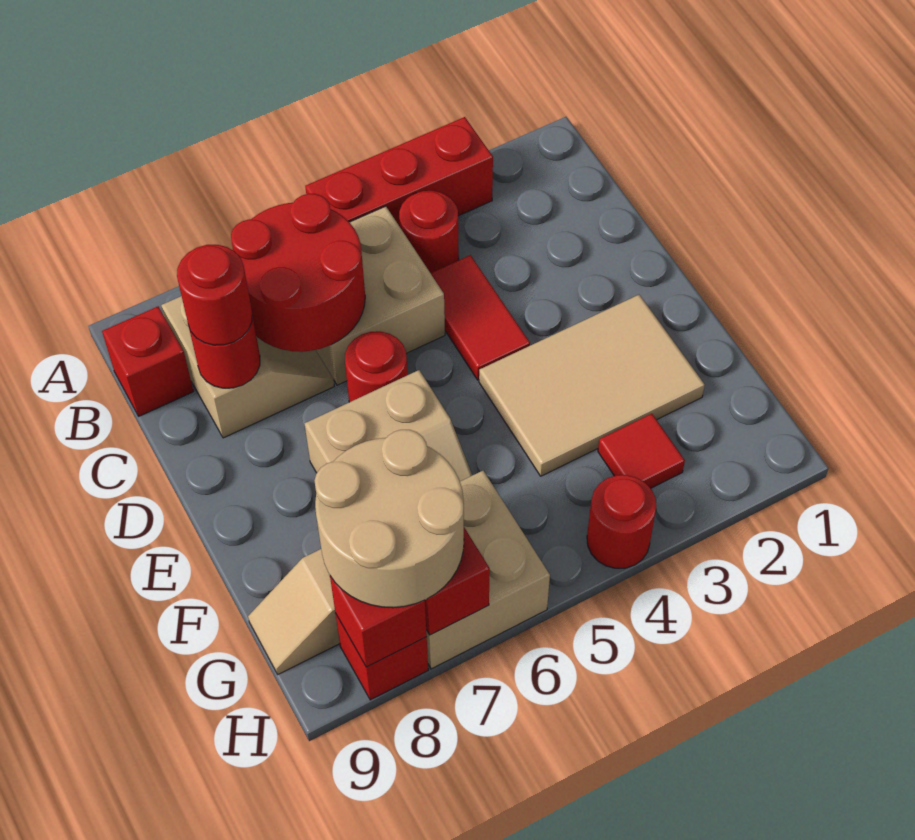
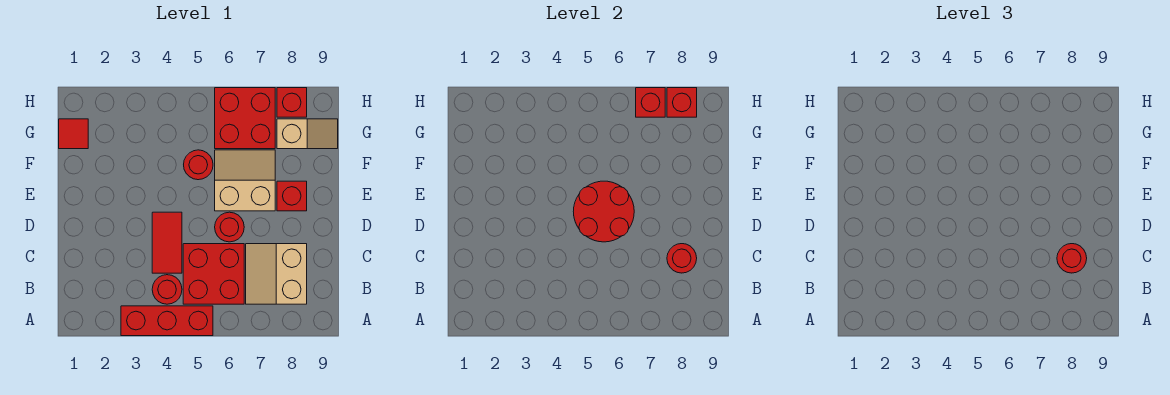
tan 2x2 brick [316,206,445,385] -> red 2x2 brick [183,244,244,304]
red 2x2 round brick [231,194,365,352] -> red 2x2 round brick moved to [573,181,634,242]
red 1x1 brick [102,307,193,416] -> red 1x1 brick moved to [277,181,307,211]
tan 2x3 tile [479,295,705,476] -> none
red 1x1 tile [598,414,685,488] -> red 1x1 tile moved to [59,119,88,149]
tan 2x2 brick [426,471,550,669] -> red 2x2 brick [215,88,275,149]
tan 2x2 round brick [314,430,464,608] -> none
red 1x1 round brick [587,475,656,568] -> red 1x1 round brick moved to [184,150,213,180]

